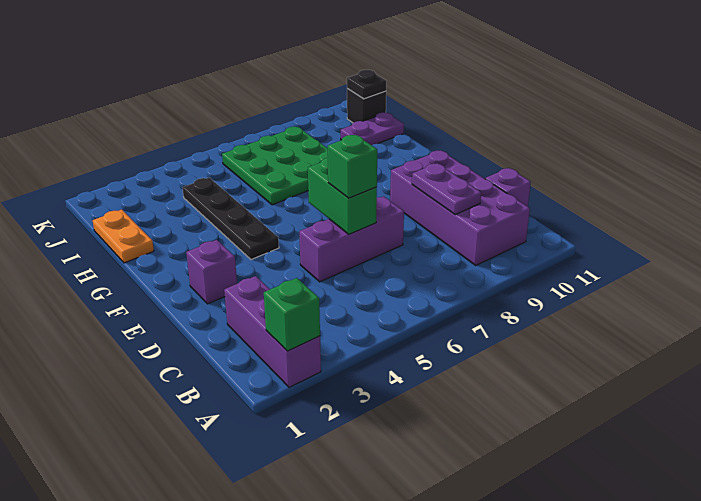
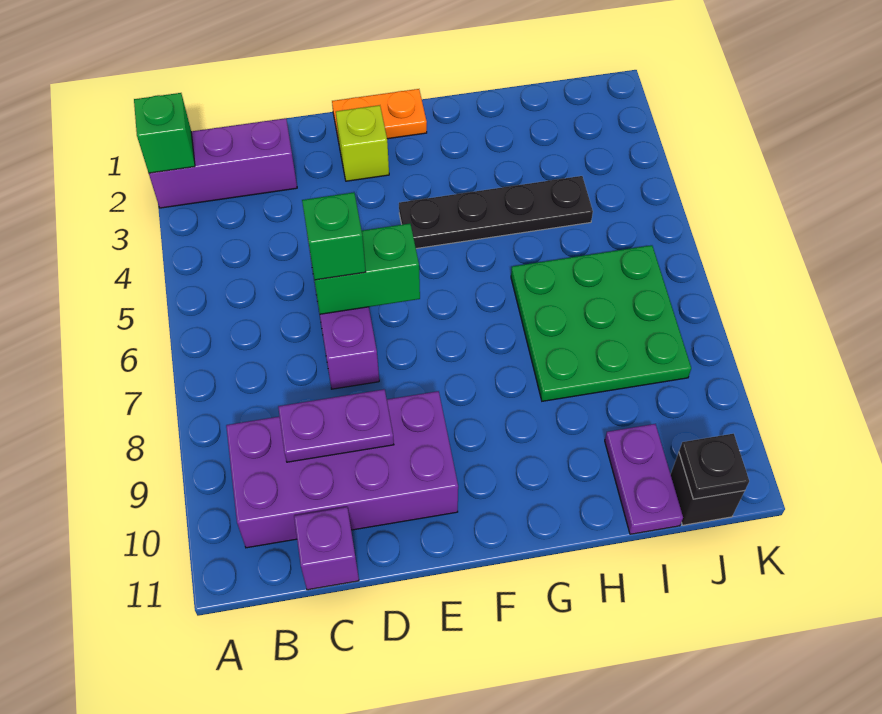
purple 1x1 brick [186,240,237,304] -> lime 1x1 brick [336,105,389,181]
orange 1x2 plate [93,210,154,263] -> orange 1x2 plate moved to [332,89,427,141]

